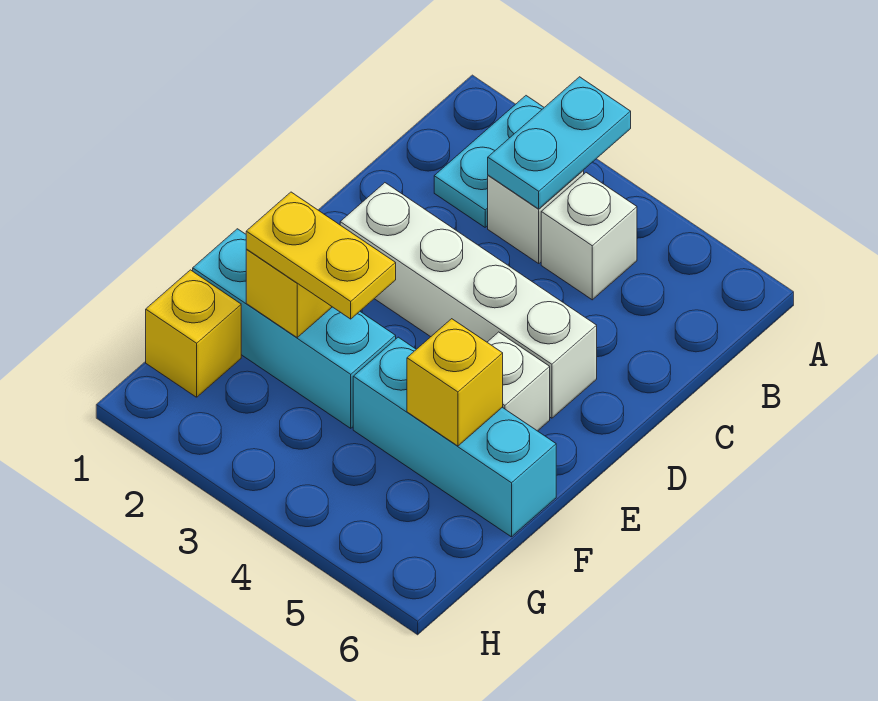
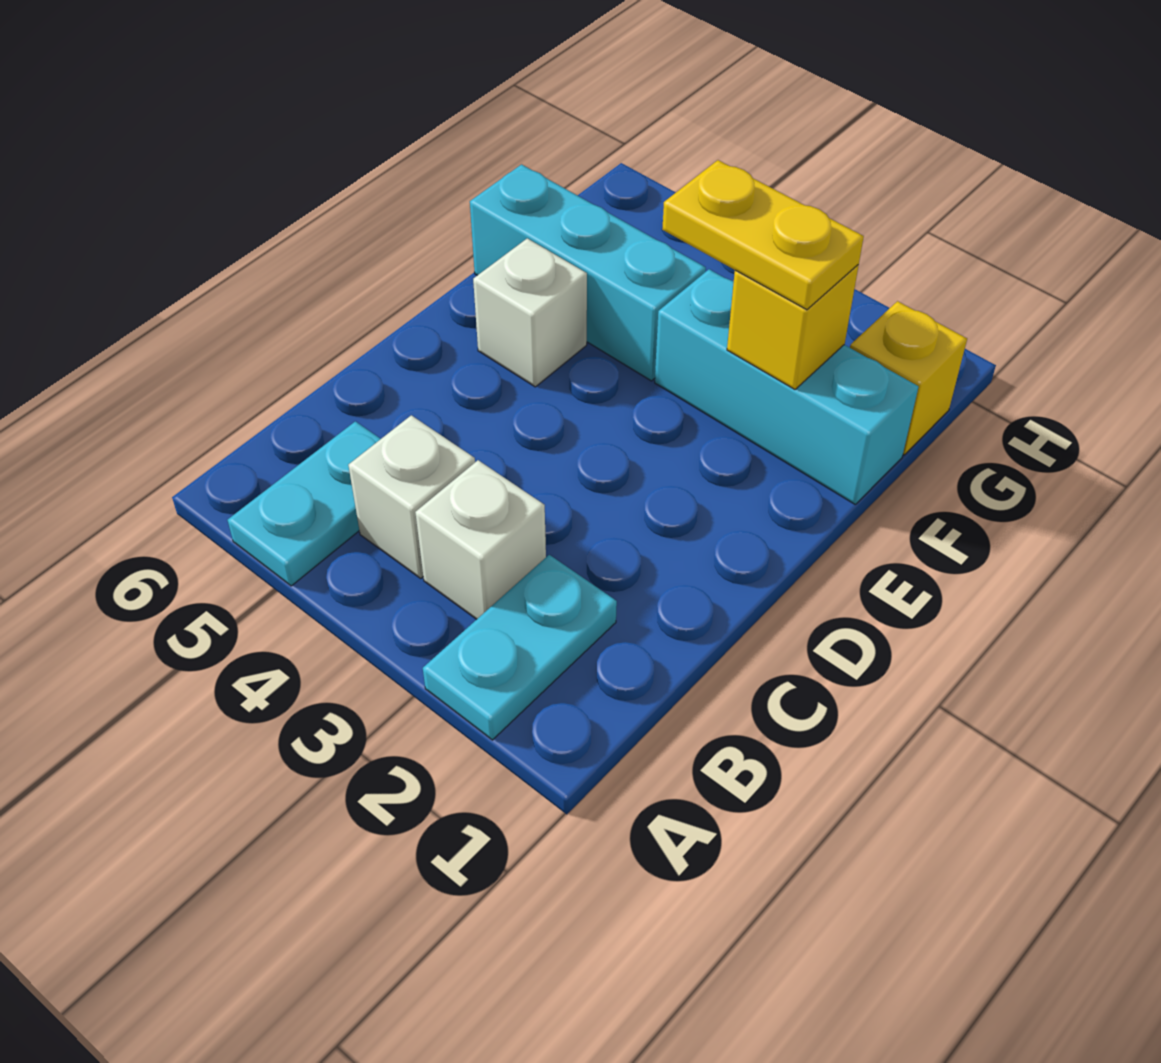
cyan 1x2 plate [488,77,631,209] -> cyan 1x2 plate moved to [228,421,380,586]
white 1x4 brick [340,183,597,418] -> none
yellow 1x1 brick [407,319,503,446] -> none

